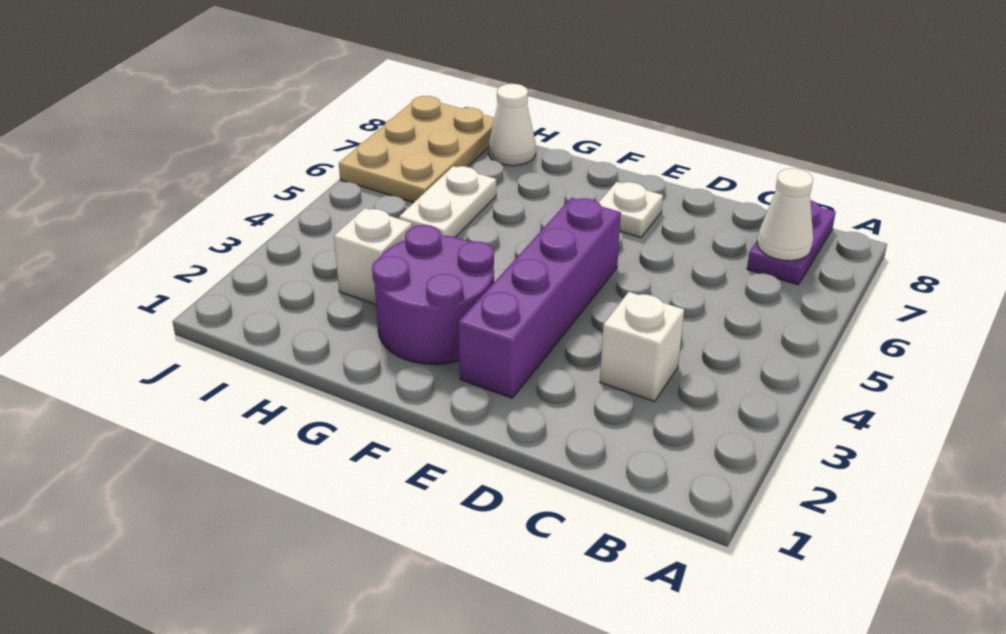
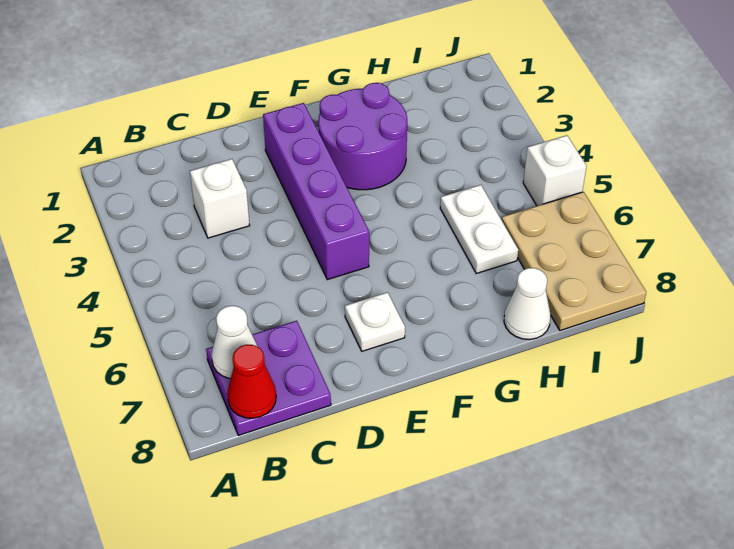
purple 1x2 plate [747,200,836,285] -> purple 2x2 plate [206,321,331,435]
none -> red 1x1 cone [227,345,276,418]
white 1x1 brick [334,208,412,304] -> white 1x1 brick moved to [523,135,586,206]

